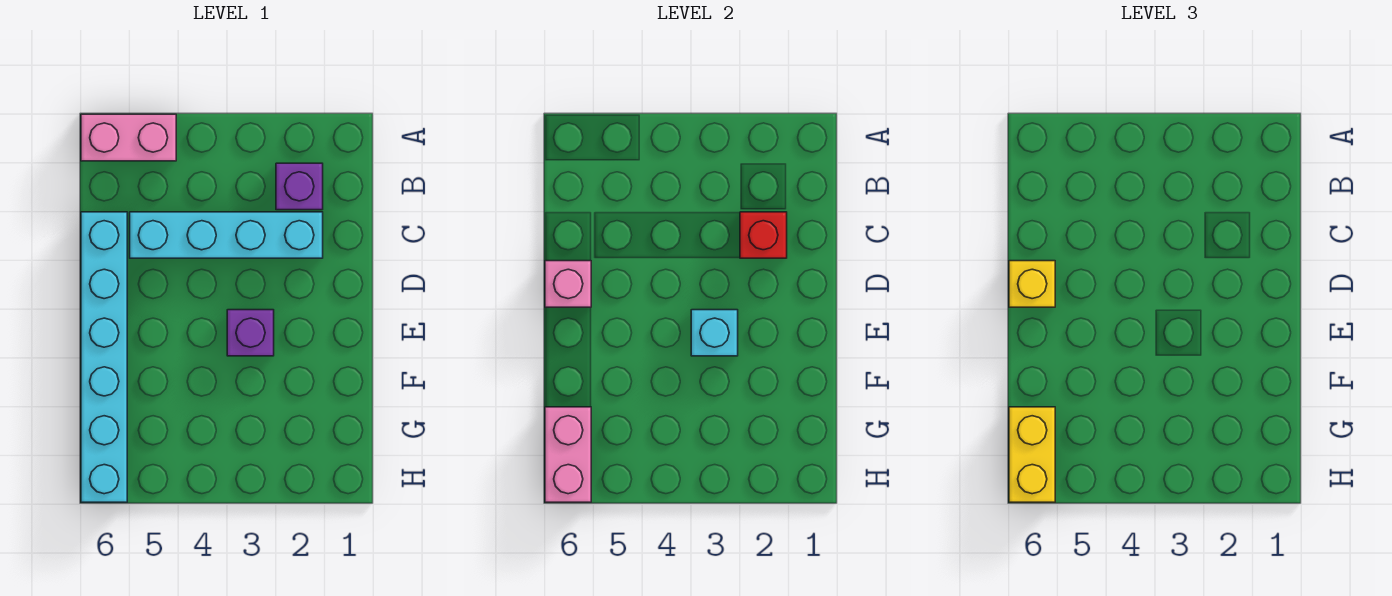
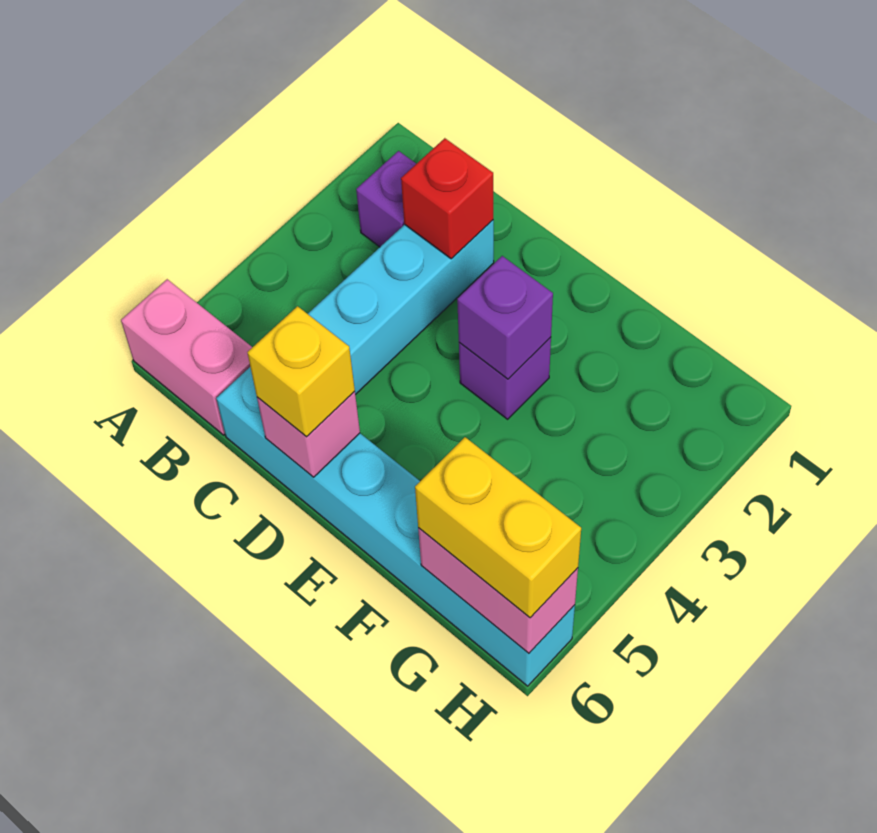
pink 1x2 brick [81,114,176,161] -> pink 1x2 brick turned to [121,279,252,435]
cyan 1x1 brick [691,310,738,356] -> purple 1x1 brick [457,256,553,379]

